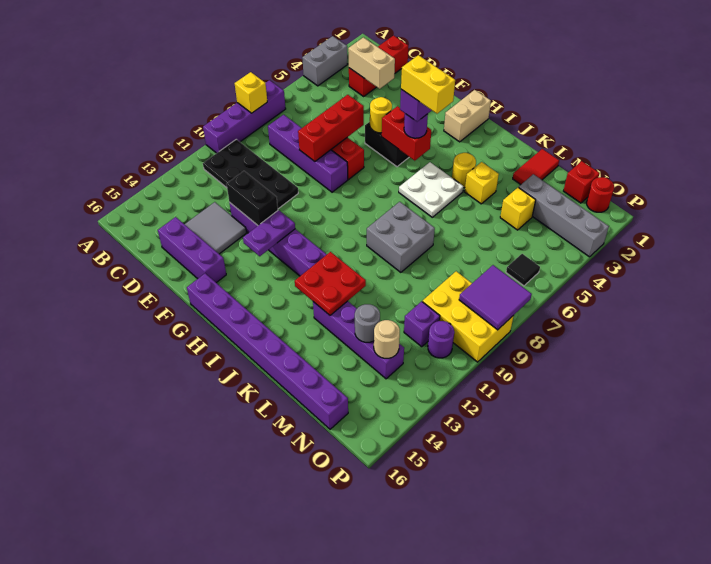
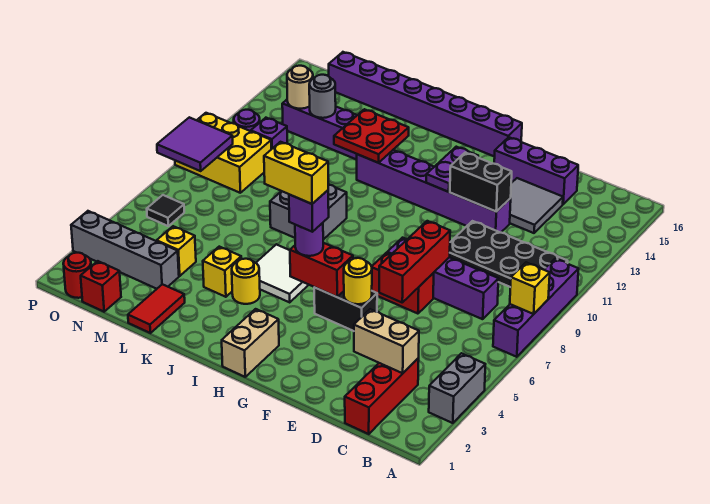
white 2x2 plate [399,162,464,217] -> white 2x2 tile [256,244,309,302]

